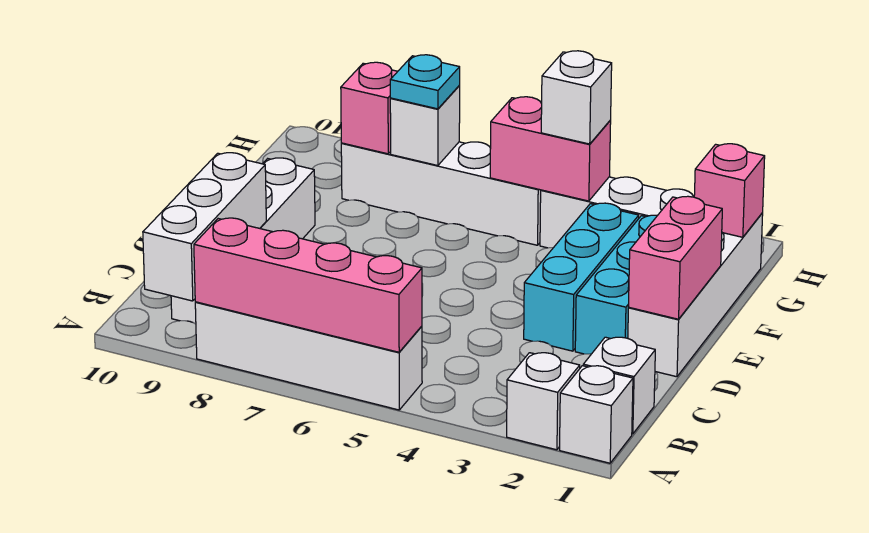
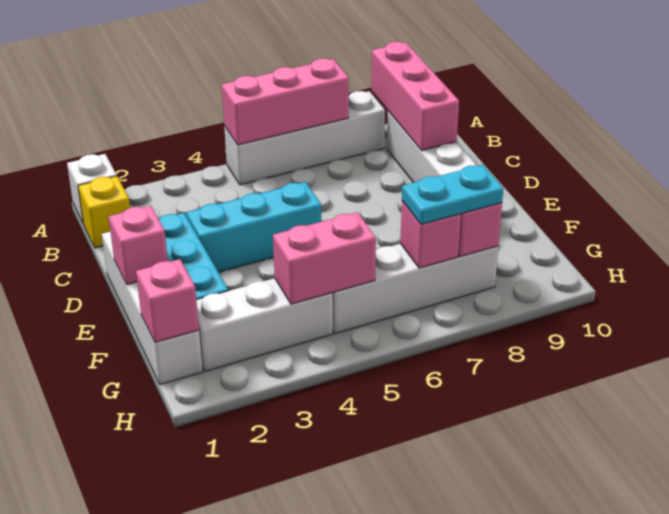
white 1x1 brick [507,353,580,450] -> none
pink 1x4 brick [194,218,422,352] -> pink 1x3 brick [222,58,349,145]
white 1x3 brick [143,153,266,301] -> pink 1x3 brick [371,42,459,151]
white 1x1 brick [583,337,655,434] -> yellow 1x1 brick [78,176,130,248]
pink 1x2 brick [629,196,722,319] -> pink 1x1 brick [109,206,168,285]
cyan 1x3 brick [524,203,639,351] -> cyan 1x3 brick turned to [186,182,322,272]
white 1x1 brick [541,51,612,144] -> none
white 1x1 brick [390,86,460,166] -> pink 1x1 brick [400,201,461,268]
cyan 1x1 plate [390,55,460,109] -> cyan 1x2 plate [402,165,503,225]

